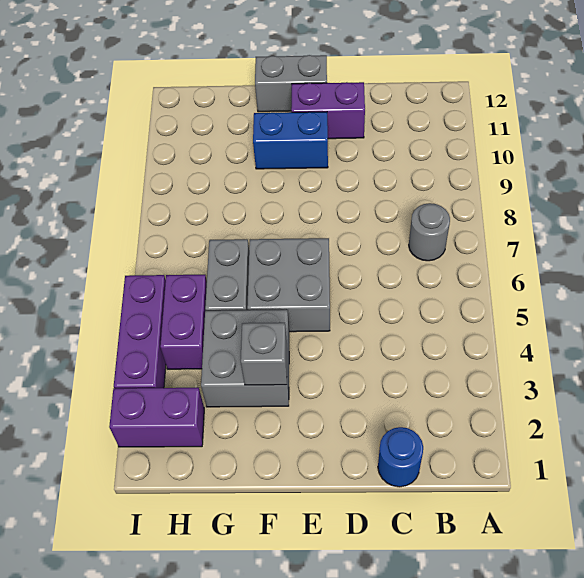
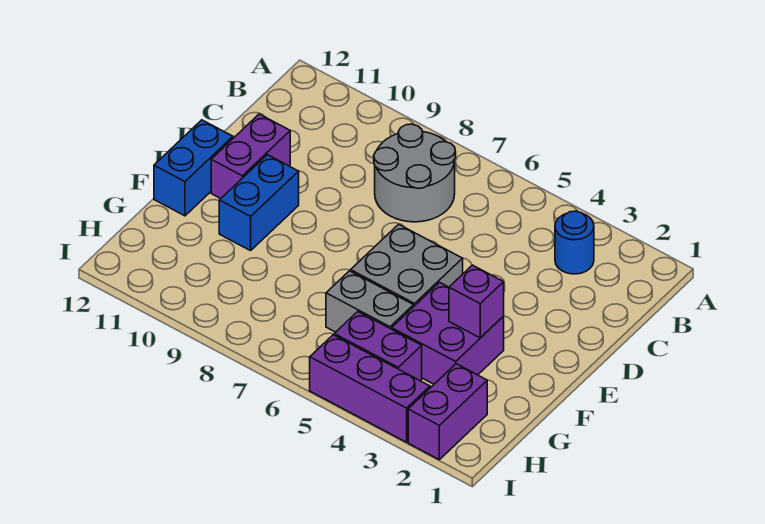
grey 1x1 round brick [409,203,450,261] -> grey 2x2 round brick [374,124,456,222]
blue 1x1 round brick [378,427,423,487] -> blue 1x1 round brick moved to [555,211,594,274]
grey 1x2 brick [255,55,327,112] -> blue 1x2 brick [154,120,233,216]
grey 2x2 brick [201,310,289,407] -> purple 2x2 brick [392,282,504,384]
grey 1x1 brick [241,323,287,385] -> purple 1x1 brick [449,265,504,338]

